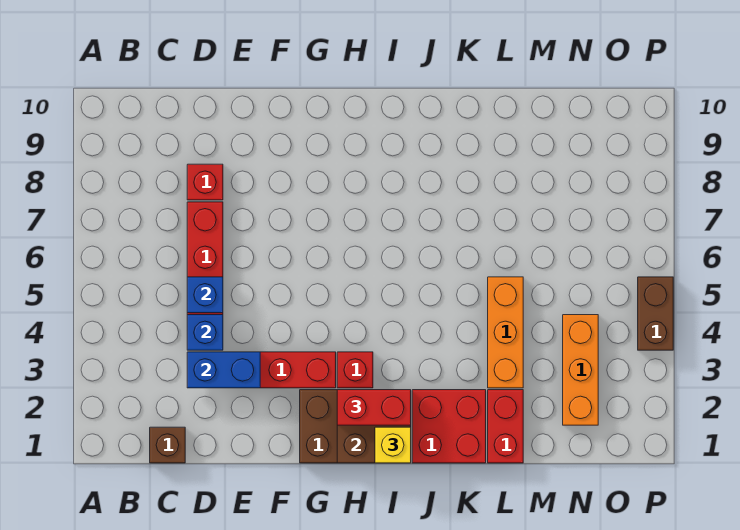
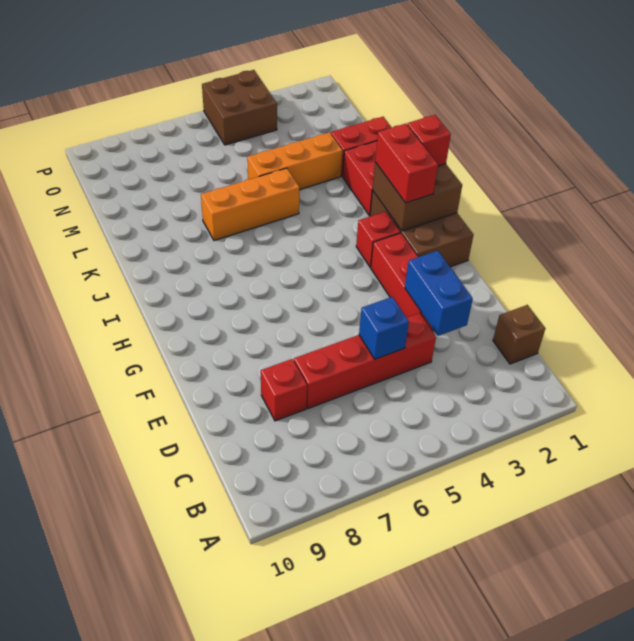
blue 1x1 brick [187,315,223,350] -> none
yellow 1x1 brick [375,427,411,463] -> red 1x1 brick [407,115,451,166]
orange 1x3 brick [563,315,598,425] -> orange 1x3 brick moved to [201,168,299,241]
brown 1x2 brick [638,277,673,350] -> brown 2x2 brick [202,70,277,145]

